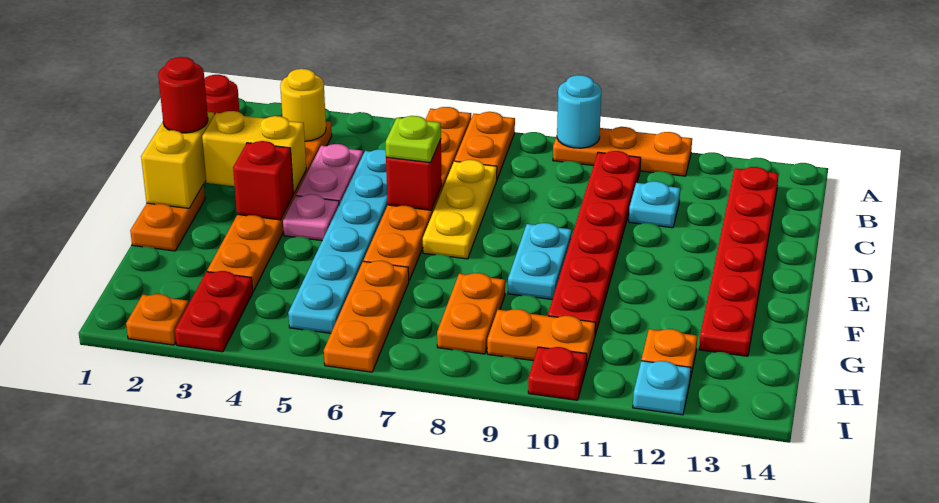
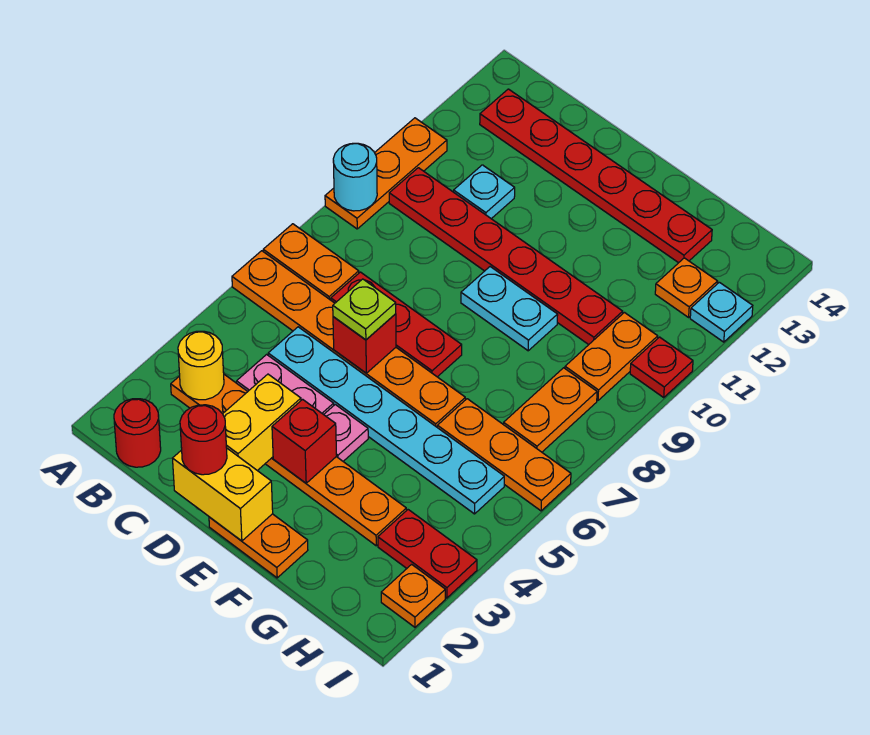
yellow 1x3 plate [423,160,497,259] -> red 1x3 plate [331,272,462,377]
orange 1x2 plate [437,273,505,354] -> orange 1x2 plate turned to [504,368,597,452]

